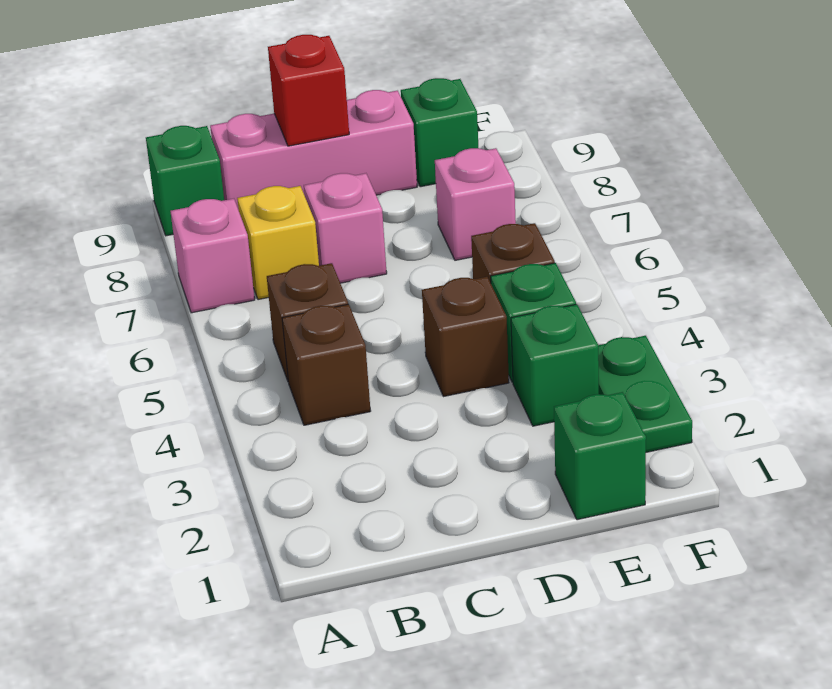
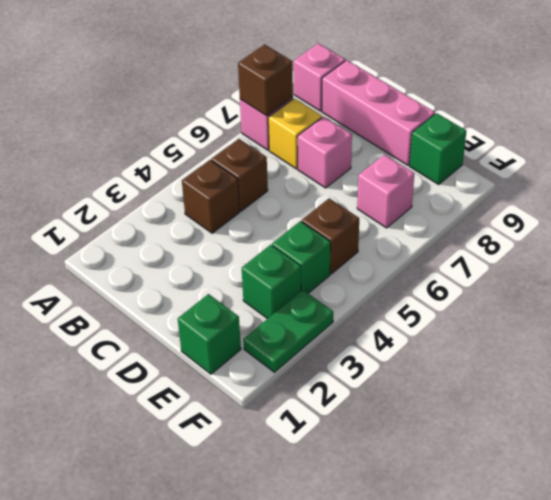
green 1x1 brick [146,126,224,236] -> pink 1x1 brick [294,43,345,111]
red 1x1 brick [268,35,349,146] -> none
brown 1x1 brick [422,277,509,397] -> brown 1x1 brick moved to [238,44,293,116]

